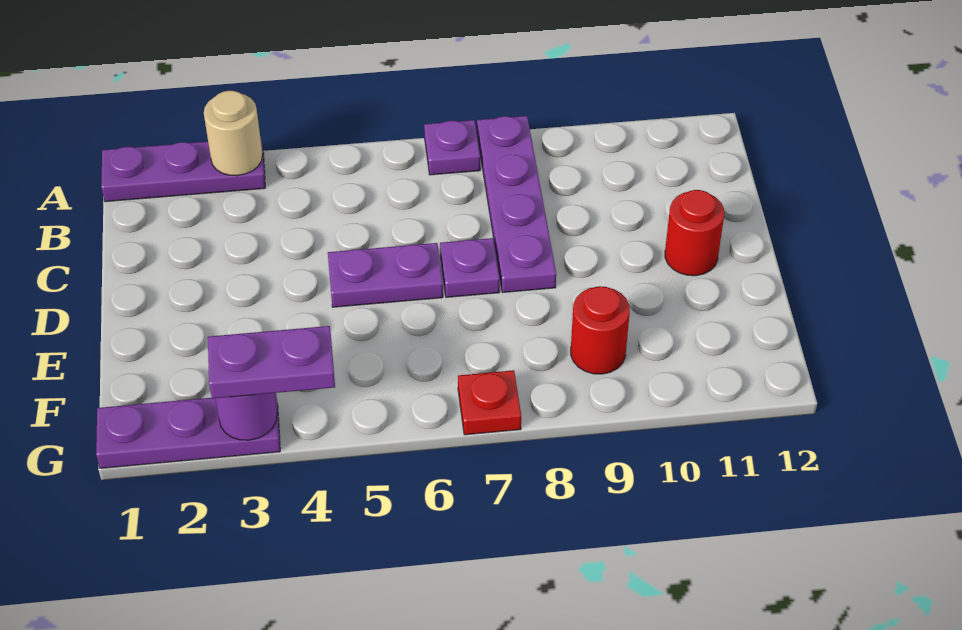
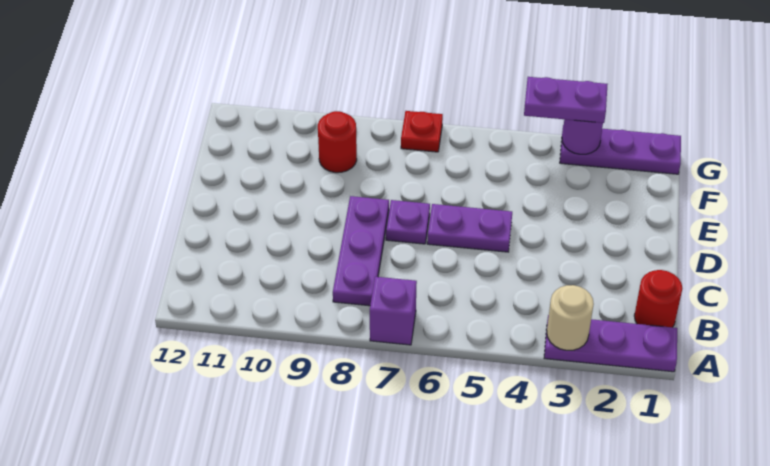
purple 1x1 plate [424,120,480,175] -> purple 1x1 brick [370,277,417,345]
purple 1x4 plate [477,116,556,292] -> purple 1x3 plate [333,196,389,306]
red 1x1 round brick [665,190,724,276] -> red 1x1 round brick moved to [634,270,682,327]

